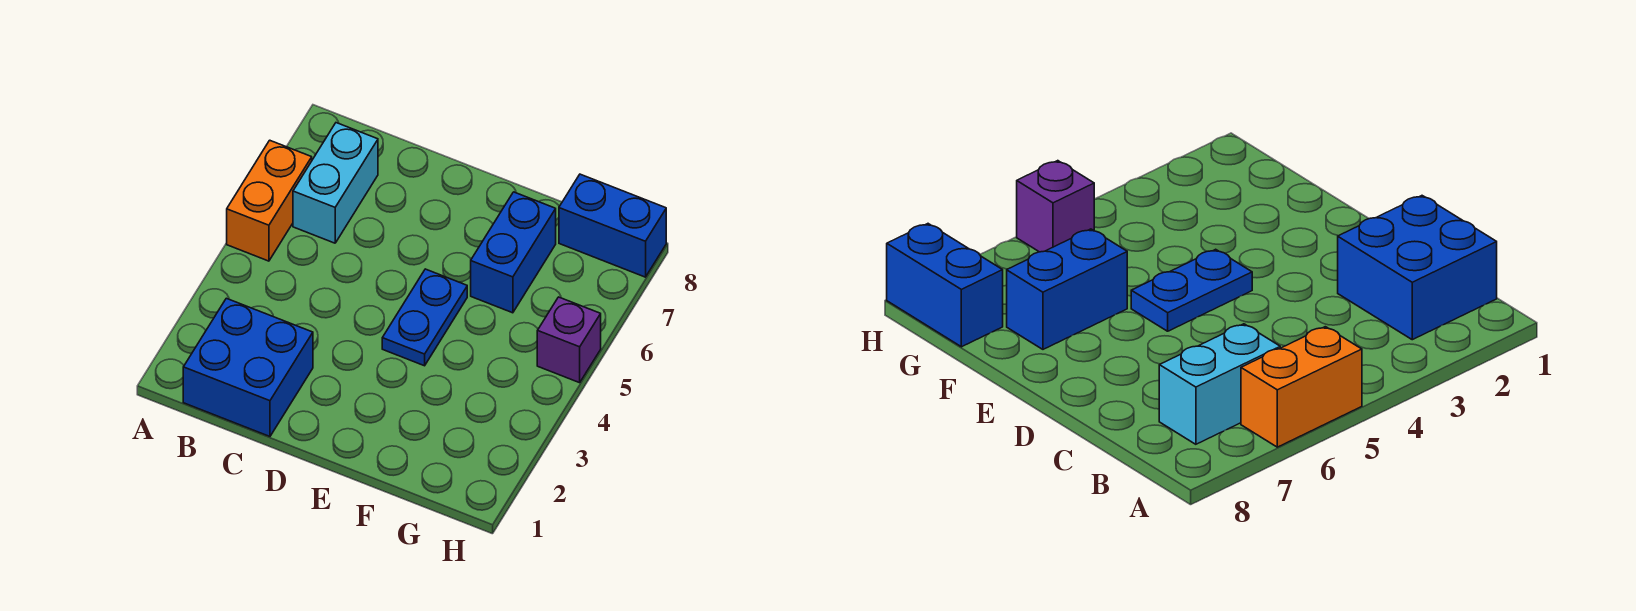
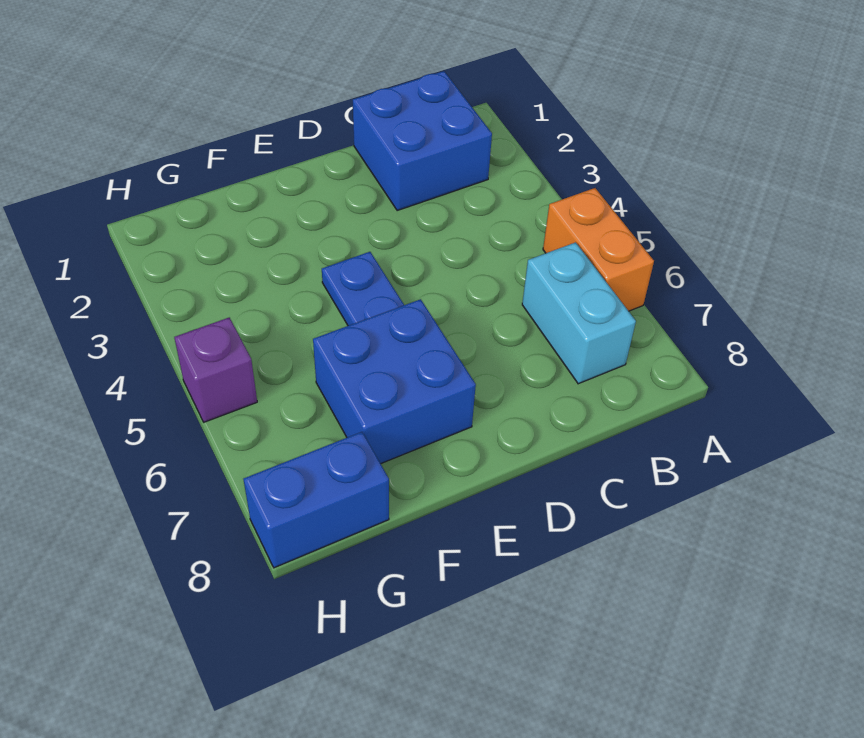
blue 1x2 brick [471,192,556,313] -> blue 2x2 brick [313,299,476,464]

